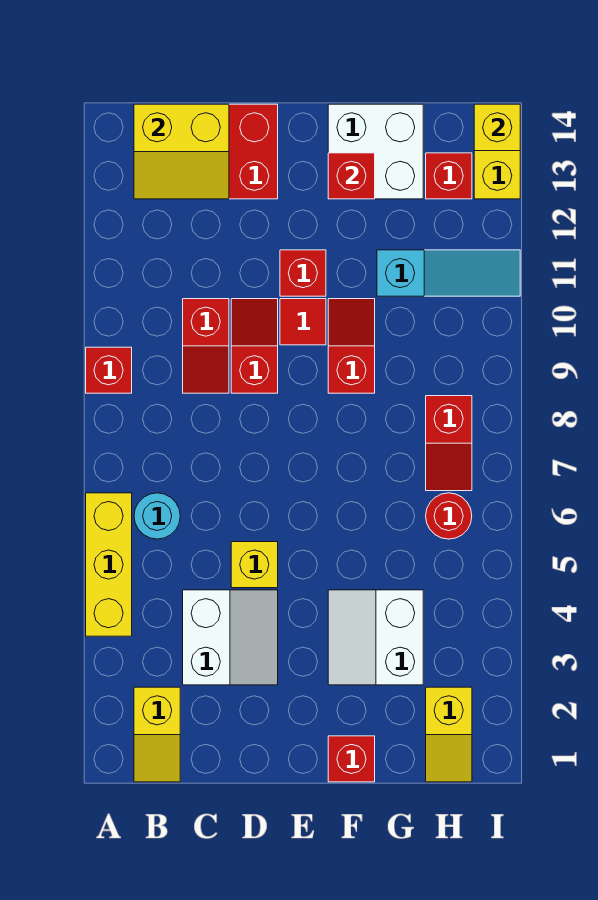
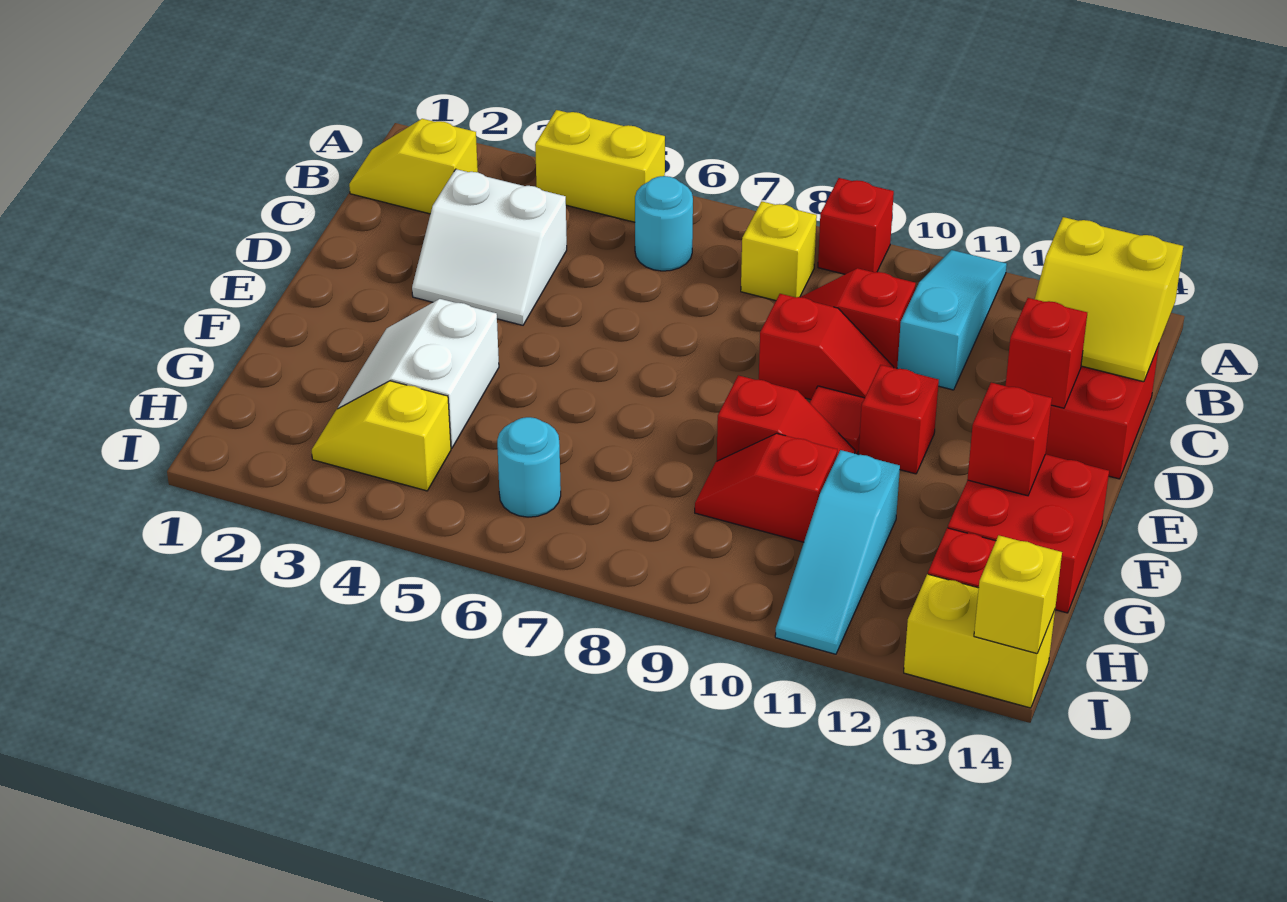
yellow 1x3 brick [86,493,132,636] -> yellow 1x2 brick [535,110,665,222]
none -> cyan 1x3 slope [897,250,1007,390]
yellow 2x2 slope [134,104,229,199] -> yellow 2x2 slope turned to [1035,217,1183,382]
yellow 1x1 brick [231,542,278,588] -> yellow 1x1 brick moved to [741,202,817,300]
red 1x1 brick [328,736,375,782] -> red 1x1 brick moved to [1006,298,1087,408]
white 2x2 slope [328,590,423,685] -> white 2x2 slope turned to [338,299,499,448]
white 2x2 brick [328,104,423,199] -> red 2x2 brick [948,454,1109,613]
yellow 1x2 slope [426,687,472,782] -> yellow 1x2 slope moved to [312,381,451,491]
red 1x1 round brick [426,493,472,539] -> cyan 1x1 round brick [497,417,561,517]
red 1x2 slope [426,396,472,491] -> red 1x2 slope moved to [695,434,837,542]

